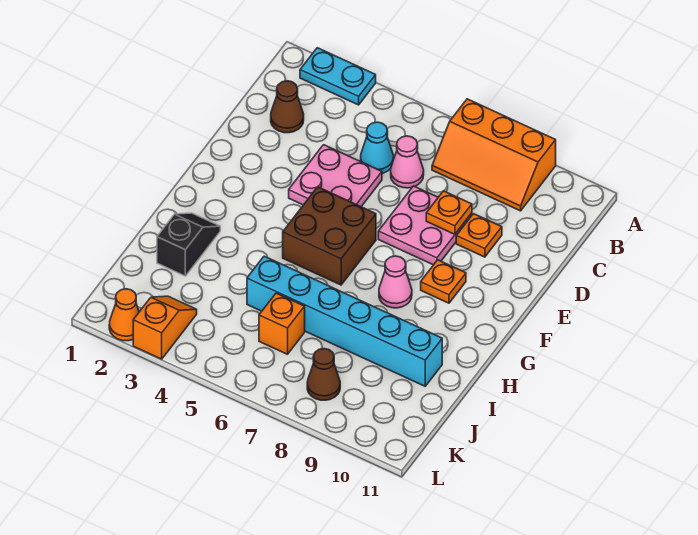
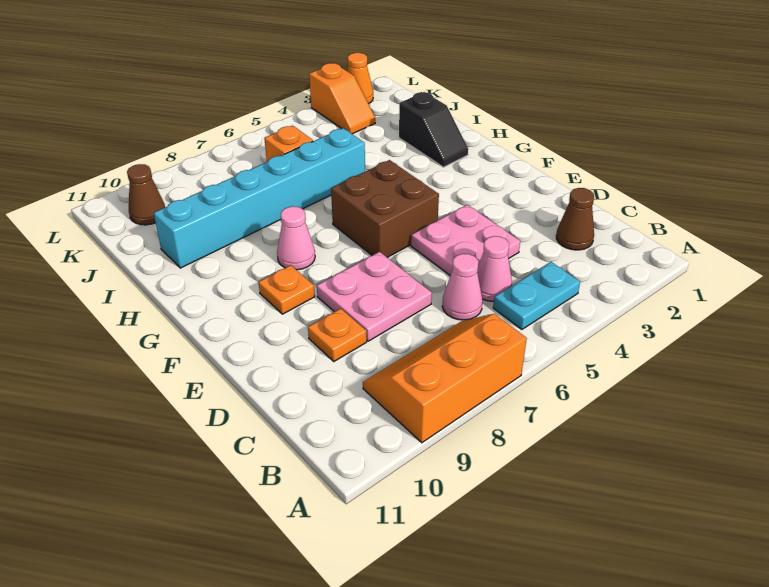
cyan 1x2 plate [300,48,376,105] -> cyan 1x2 plate moved to [493,262,580,329]
cyan 1x1 cone [361,122,394,173] -> pink 1x1 cone [477,236,512,301]
orange 1x1 plate [426,191,472,234] -> none
brown 1x1 cone [307,349,340,400] -> brown 1x1 cone moved to [127,164,165,225]

